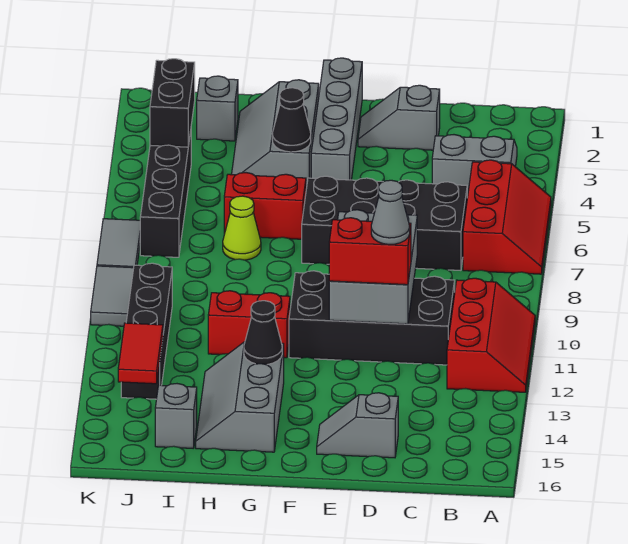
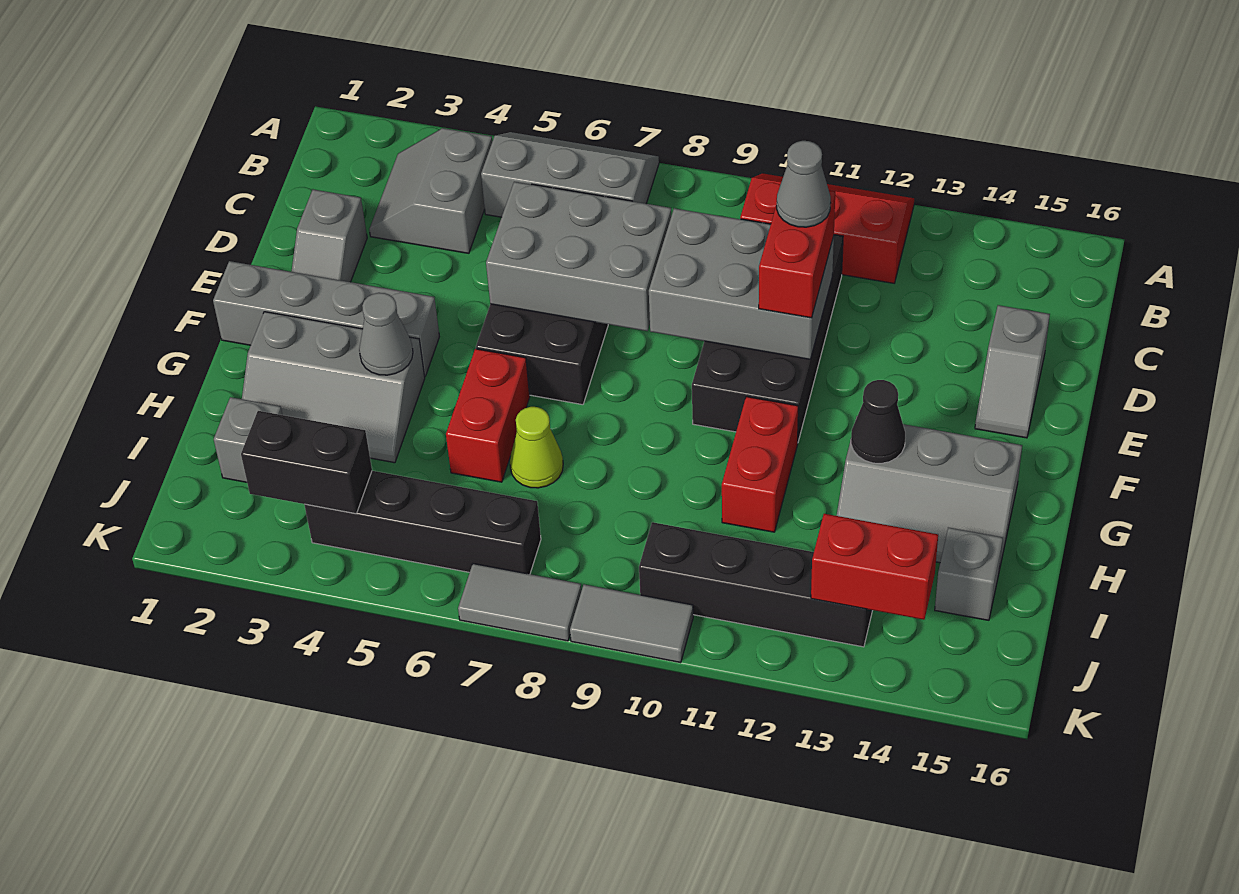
red 2x3 slope [463,160,551,274] -> grey 2x3 slope [481,132,659,217]
none -> grey 2x3 brick [486,182,671,331]
black 1x1 cone [272,88,311,152] -> grey 1x1 cone [359,293,413,375]
red 1x2 tile [118,323,163,384] -> red 1x2 brick [811,514,938,620]

